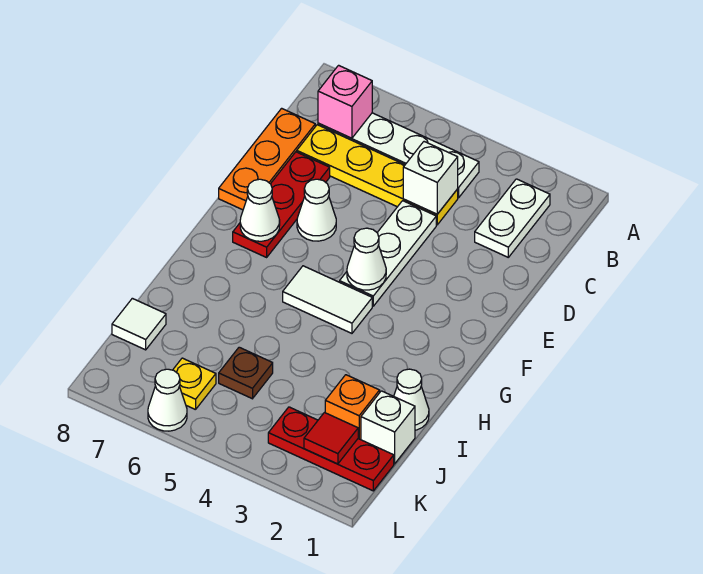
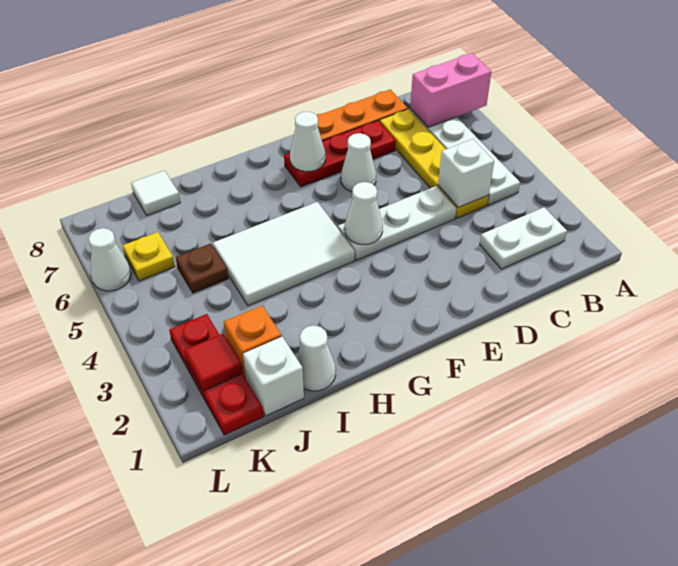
pink 1x1 brick [318,65,372,138] -> pink 1x2 brick [410,53,491,127]
white 1x2 tile [283,266,372,333] -> white 2x3 tile [213,202,355,306]

